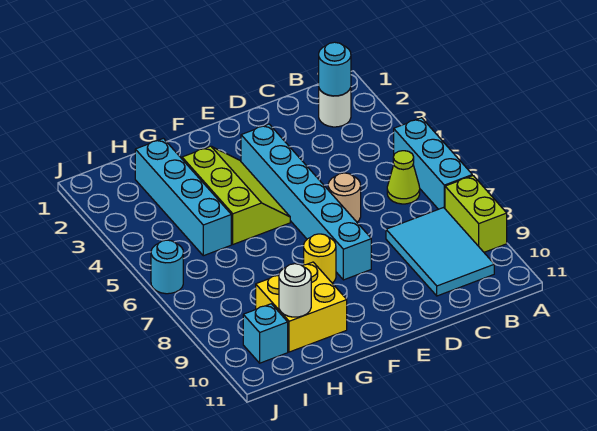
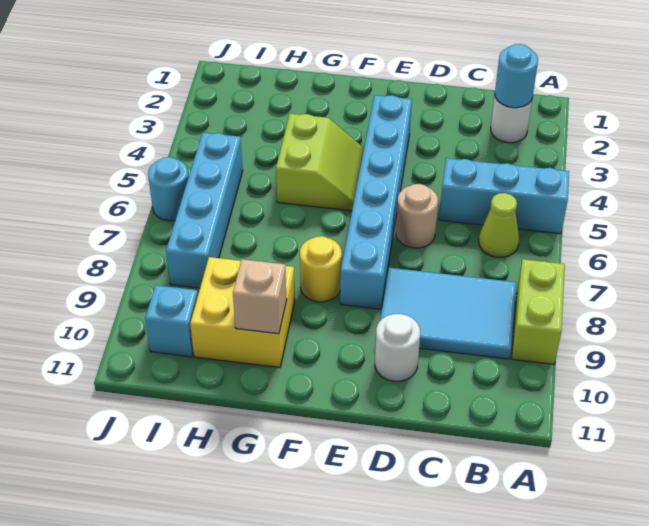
cyan 1x3 brick [394,118,472,209] -> cyan 1x3 brick turned to [439,158,569,234]
cyan 2x3 tile [386,208,494,296] -> cyan 2x3 tile turned to [380,268,516,359]
lime 2x3 slope [182,146,290,244] -> lime 2x2 slope [276,114,364,211]
none -> tan 1x1 brick [233,259,287,334]
cyan 1x4 brick [135,138,231,256] -> cyan 1x4 brick moved to [166,133,243,288]
white 1x1 round brick [279,264,311,317] -> white 1x1 round brick moved to [375,314,420,381]

